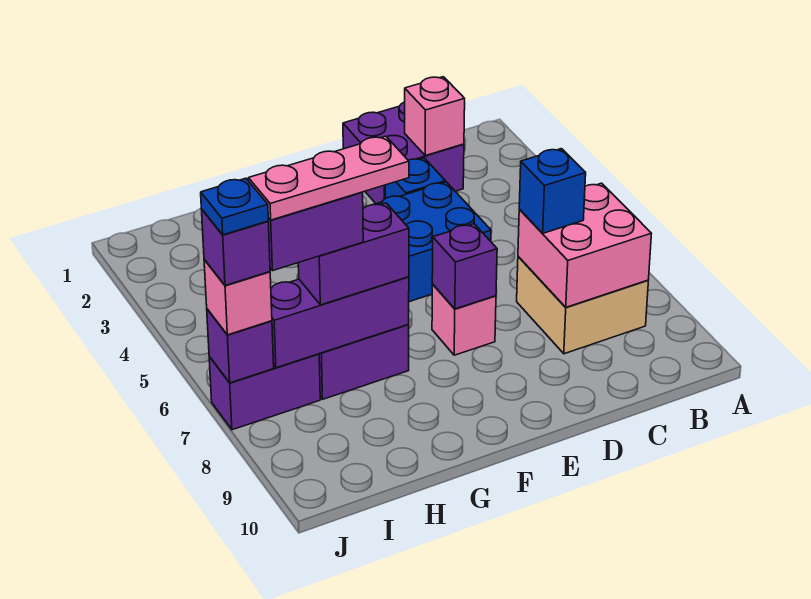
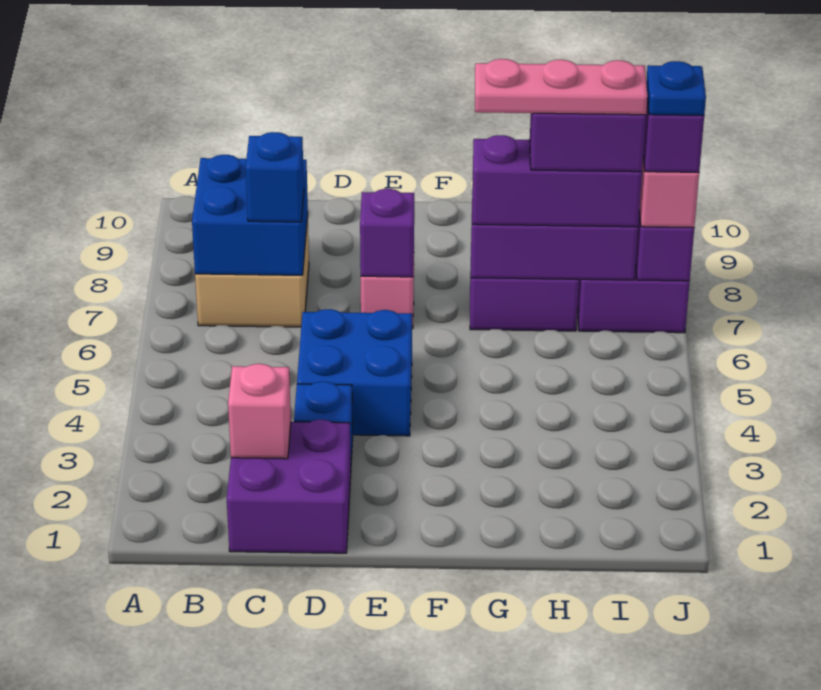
pink 2x2 brick [518,183,651,307] -> blue 2x2 brick [192,155,308,275]
purple 1x2 brick [298,203,409,305] -> purple 1x3 brick [472,135,642,227]

